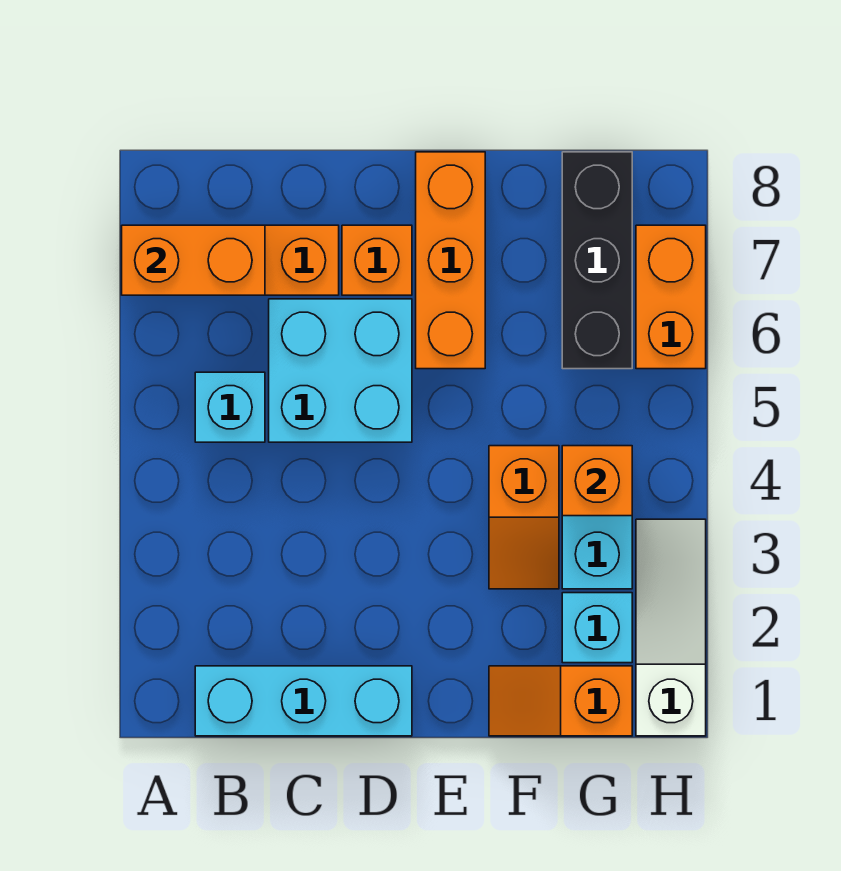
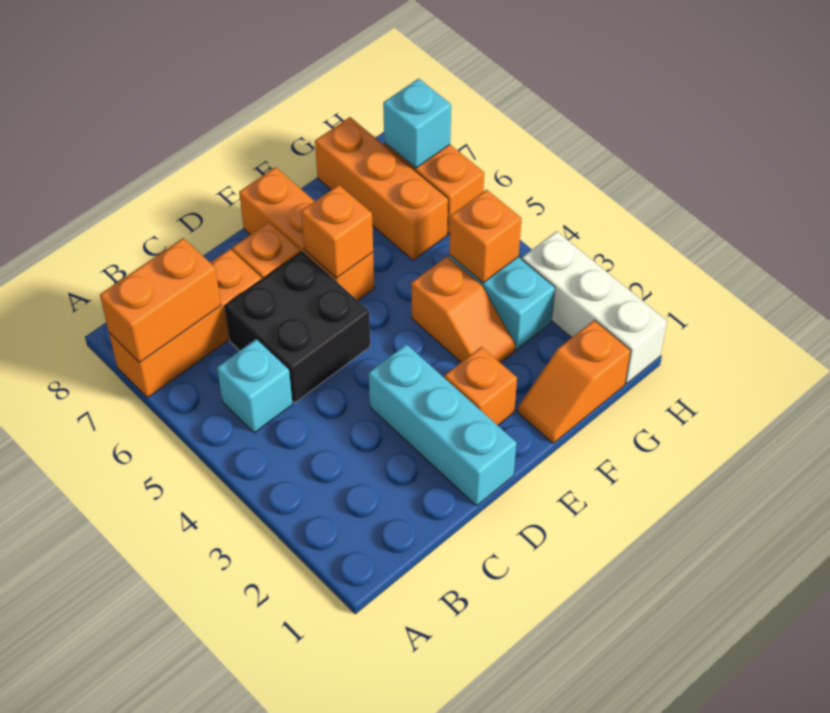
cyan 1x3 brick [195,666,412,736] -> cyan 1x3 brick turned to [369,344,516,506]
cyan 2x2 brick [269,299,412,442] -> black 2x2 brick [225,251,370,403]
none -> orange 1x1 brick [445,347,517,425]
none -> orange 1x1 brick [301,185,373,278]
cyan 1x1 brick [562,593,632,663] -> cyan 1x1 brick moved to [383,79,451,168]
black 1x3 brick [562,152,632,369] -> orange 1x3 brick [315,117,448,260]
white 1x3 slope [636,519,706,736] -> white 1x3 brick [522,231,667,384]

